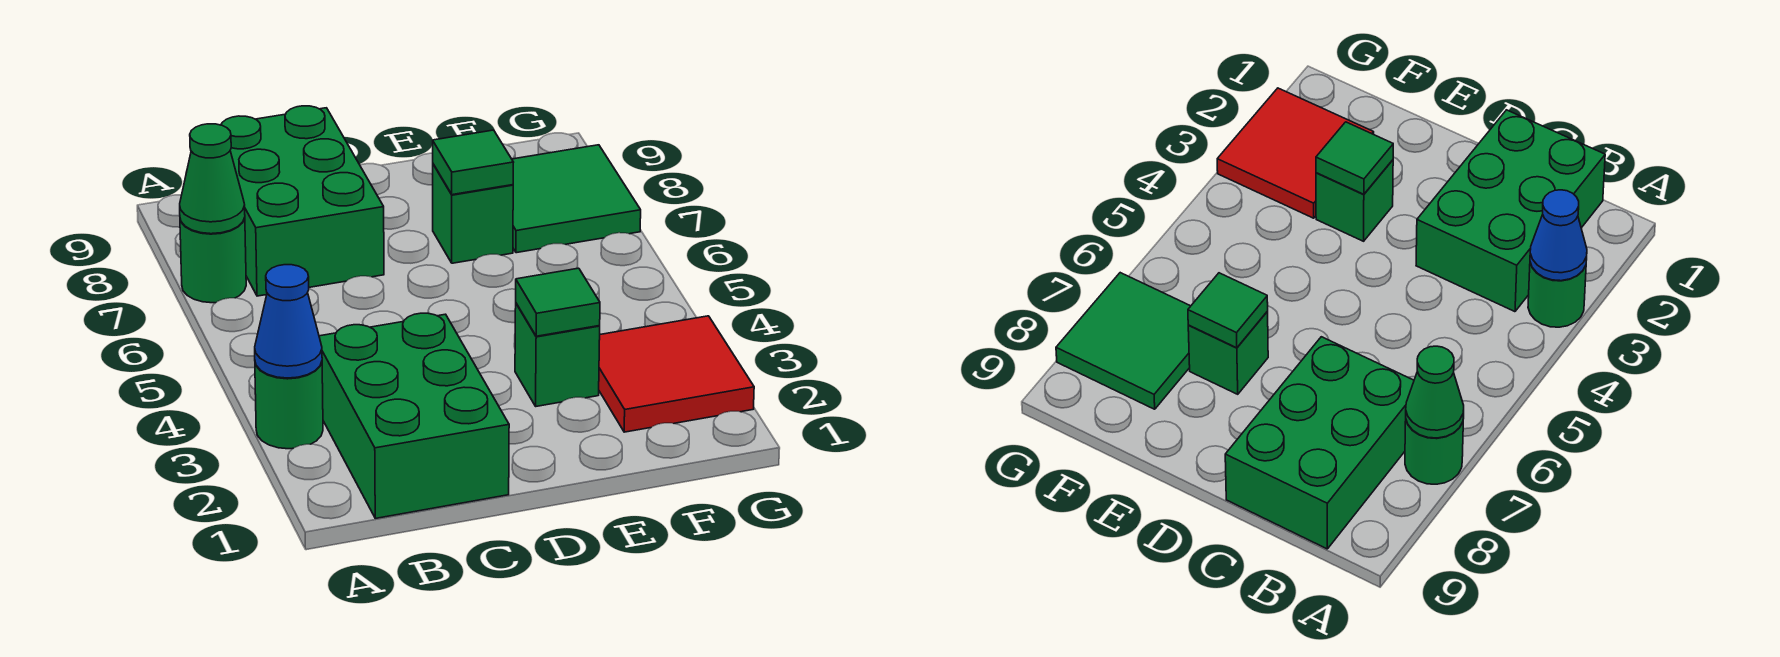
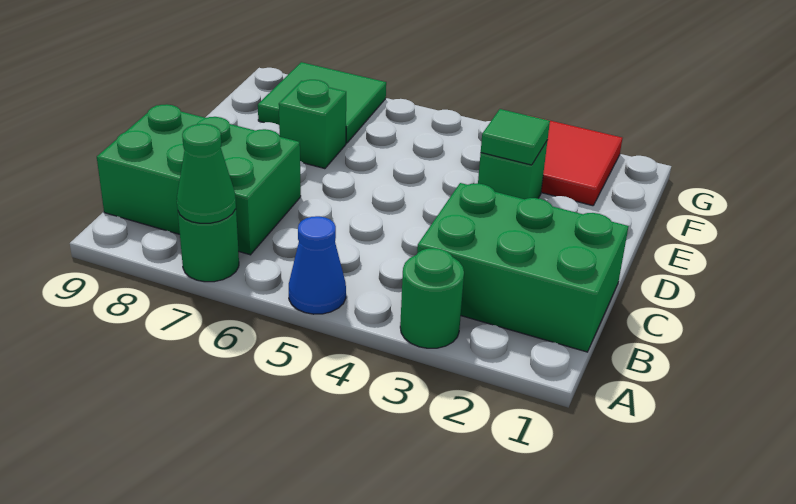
blue 1x1 cone [255,265,322,378] -> blue 1x1 cone moved to [289,216,346,314]
green 1x1 tile [433,130,514,195] -> none

